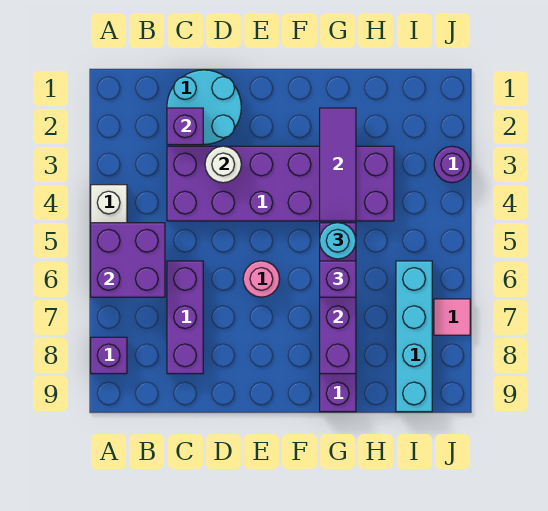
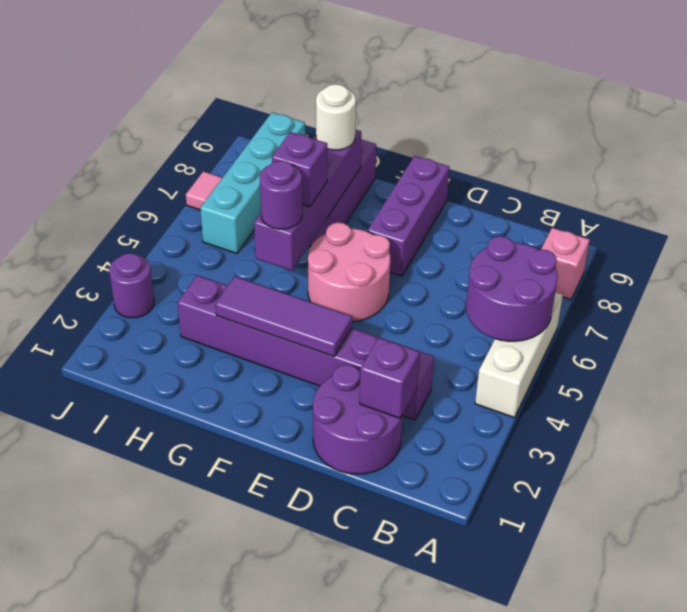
purple 2x2 brick [91,223,165,297] -> purple 2x2 round brick [466,236,558,341]
purple 1x1 brick [91,337,127,374] -> pink 1x1 brick [541,228,590,299]
cyan 2x2 round brick [167,70,241,144] -> purple 2x2 round brick [313,365,403,474]
purple 2x6 brick [167,146,394,221] -> purple 1x6 brick [178,275,434,420]
purple 1x3 brick [167,261,203,374] -> purple 1x3 brick moved to [367,156,449,276]
white 1x1 round brick [205,146,241,183] -> white 1x1 round brick moved to [316,84,356,150]
pink 1x1 round brick [243,261,279,297] -> pink 2x2 round brick [308,222,390,322]
purple 1x3 tile [320,108,356,221] -> purple 1x3 tile turned to [215,277,352,357]
cyan 1x1 round brick [320,223,356,259] -> purple 1x1 round brick [260,161,302,229]

